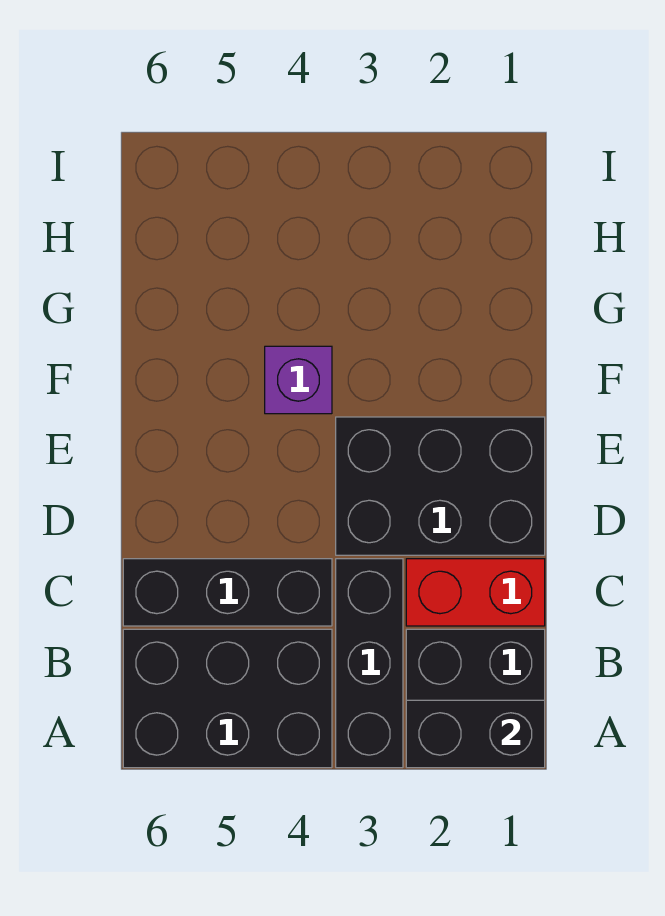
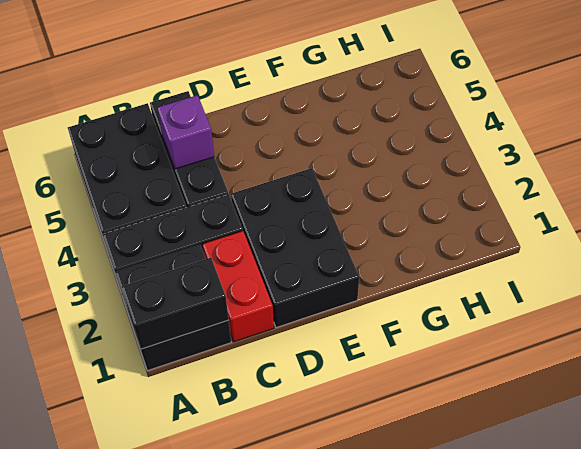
black 1x2 brick [406,700,545,768] -> black 1x2 brick turned to [122,258,229,349]
purple 1x1 brick [265,346,332,414] -> purple 1x1 brick moved to [157,95,214,169]

